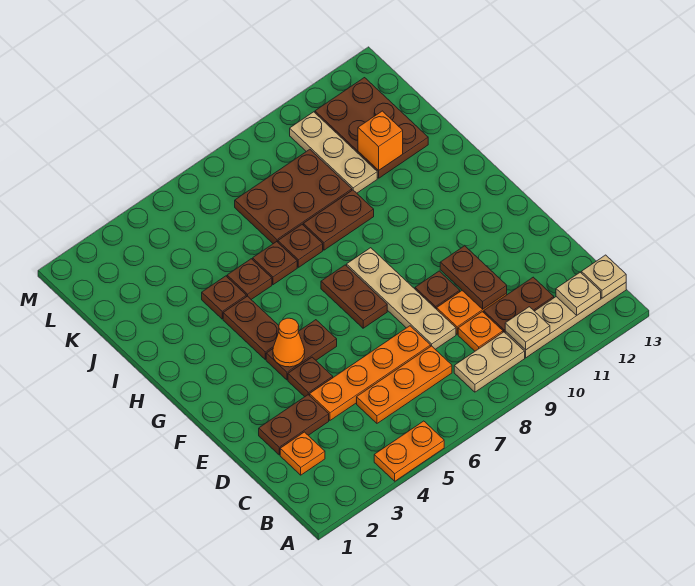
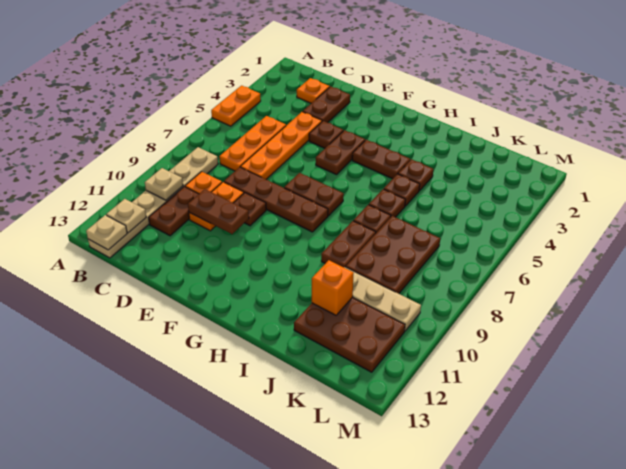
tan 1x4 plate [347,248,456,349] -> brown 1x4 plate [224,167,328,232]
orange 1x1 cone [273,318,305,367] -> none

